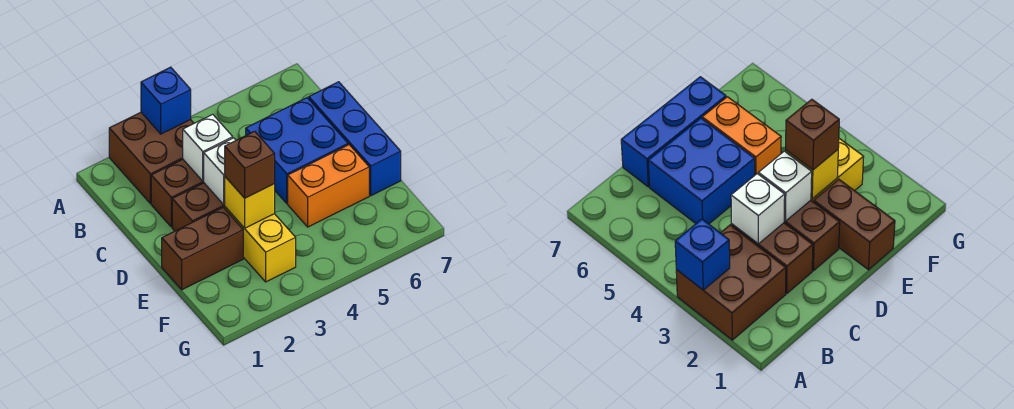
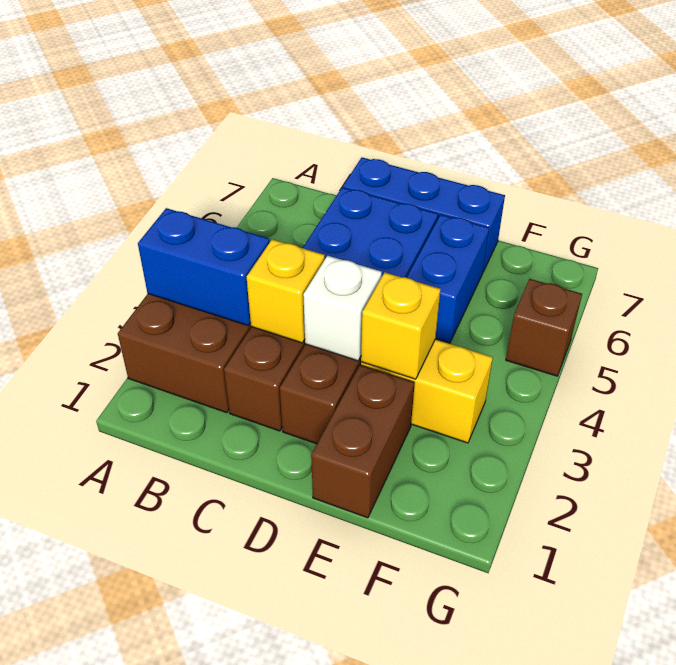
blue 1x1 brick [141,67,191,134] -> blue 1x2 brick [138,208,270,326]
white 1x1 brick [183,114,233,181] -> yellow 1x1 brick [247,239,325,343]
brown 1x1 brick [225,131,275,198] -> brown 1x1 brick moved to [506,279,582,376]
orange 1x2 brick [288,145,369,227] -> blue 1x2 brick [407,215,489,343]

